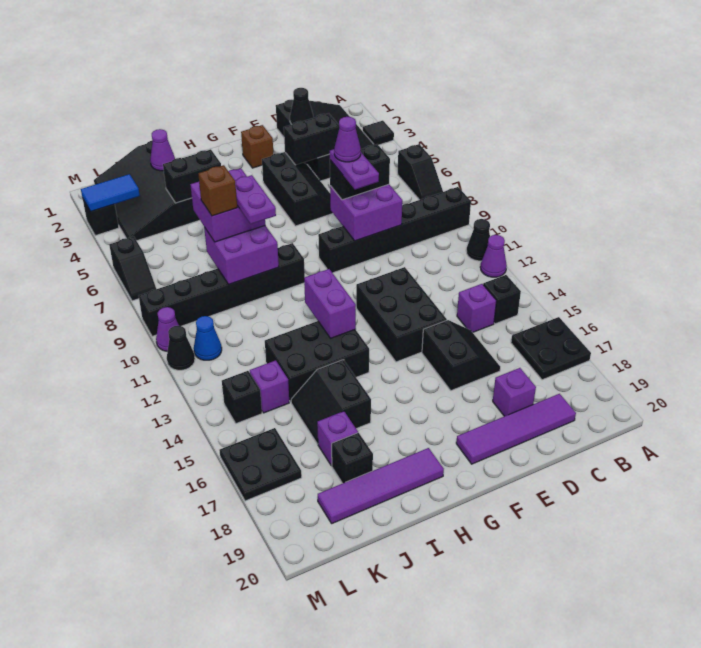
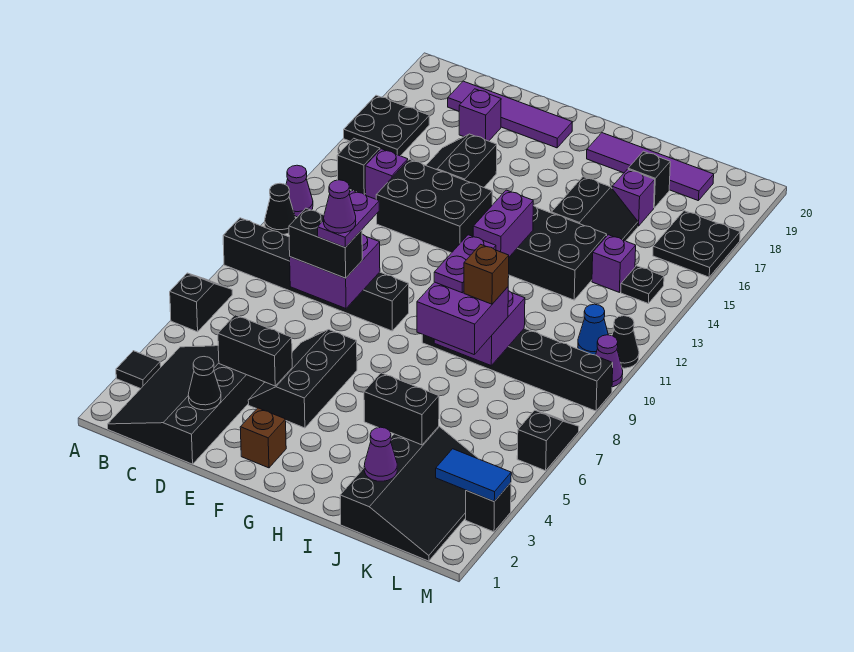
black 2x3 brick [356,267,447,362] -> black 2x3 brick turned to [376,159,492,253]
black 1x1 brick [222,371,262,424] -> black 1x1 plate [621,266,664,303]

